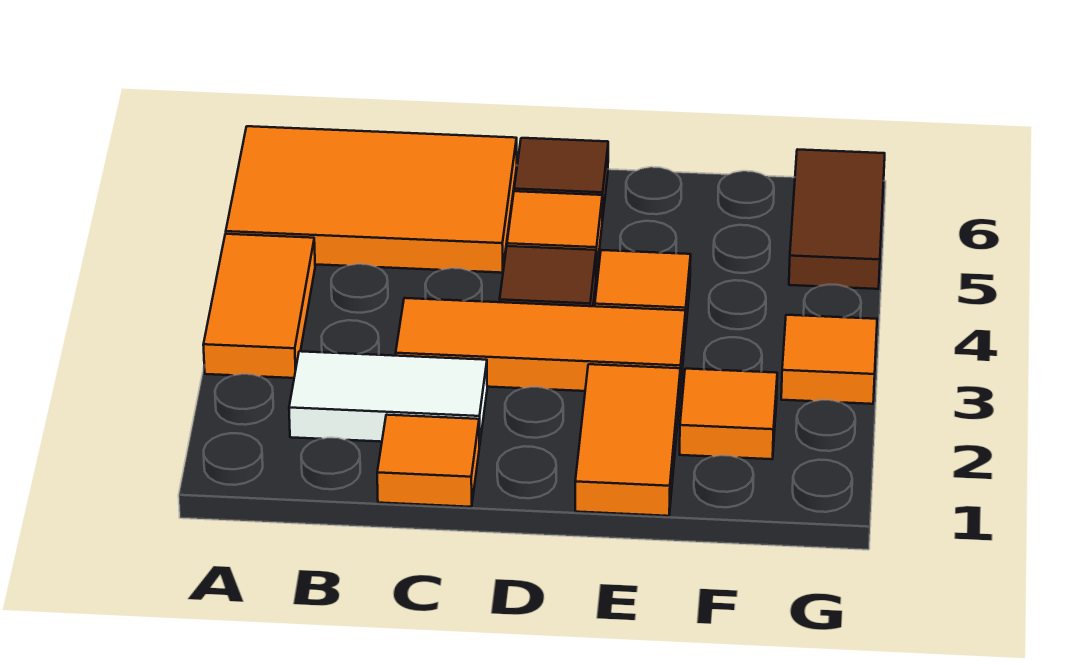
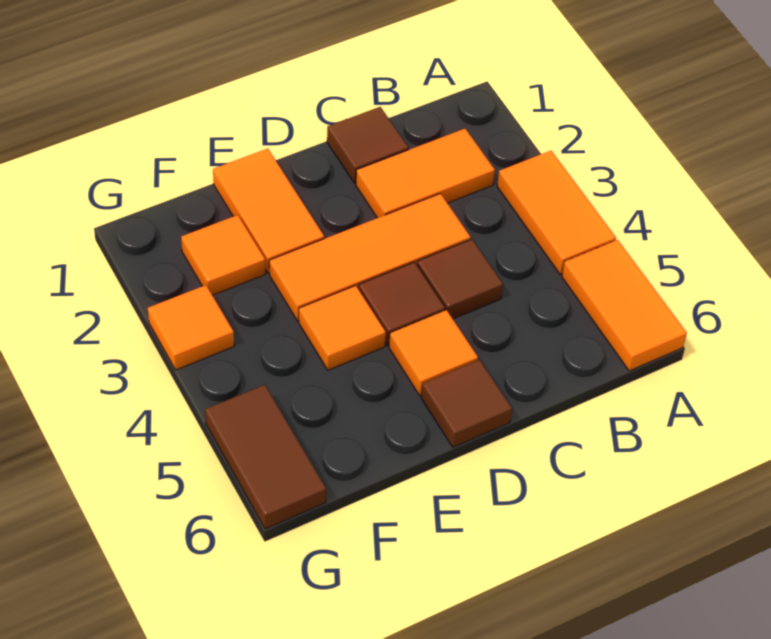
orange 2x3 tile [226,126,517,273] -> orange 1x2 tile [562,240,687,371]
white 1x2 tile [289,351,487,446] -> orange 1x2 tile [356,129,495,218]
orange 1x1 tile [377,415,479,507] -> brown 1x1 tile [327,107,409,183]
none -> brown 1x1 tile [417,239,503,319]

